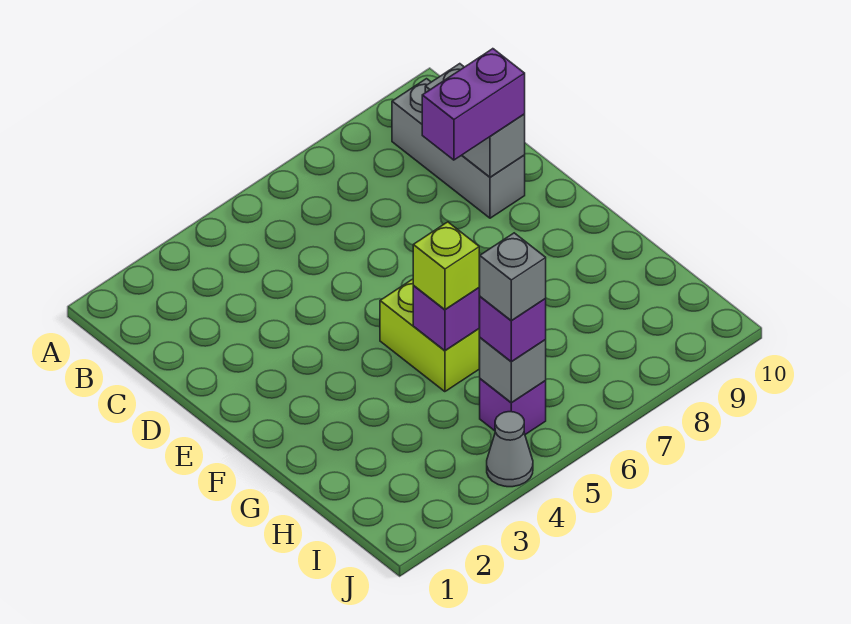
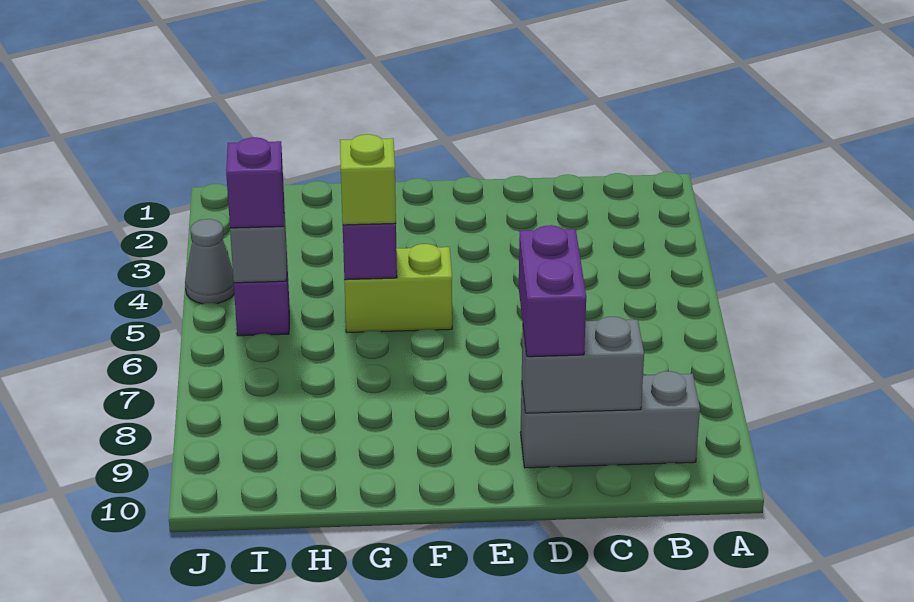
grey 1x1 brick [480,233,546,320] -> none

